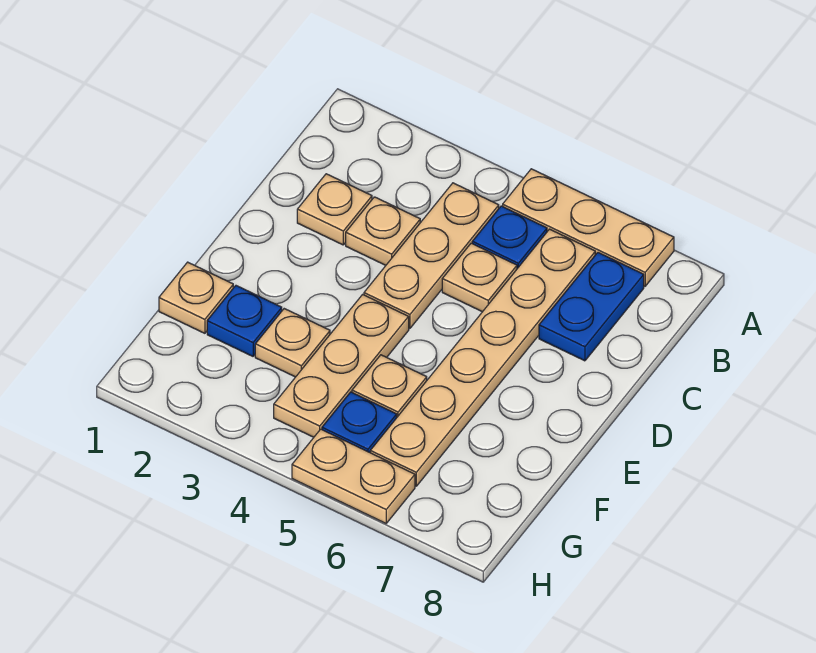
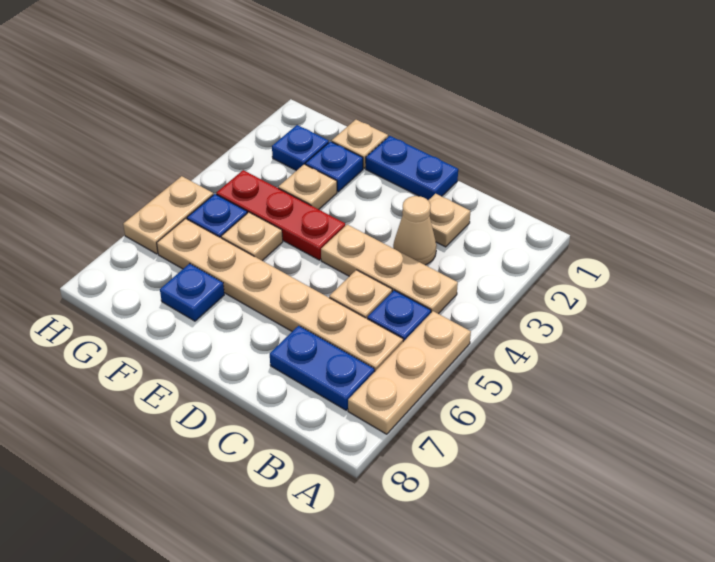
tan 1x1 plate [346,197,420,265] -> tan 1x1 cone [393,196,437,265]
none -> blue 1x2 plate [366,136,458,200]
tan 1x3 plate [274,294,409,437] -> red 1x3 plate [216,170,345,260]
none -> blue 1x1 plate [160,264,224,321]
none -> blue 1x1 plate [272,125,329,171]

